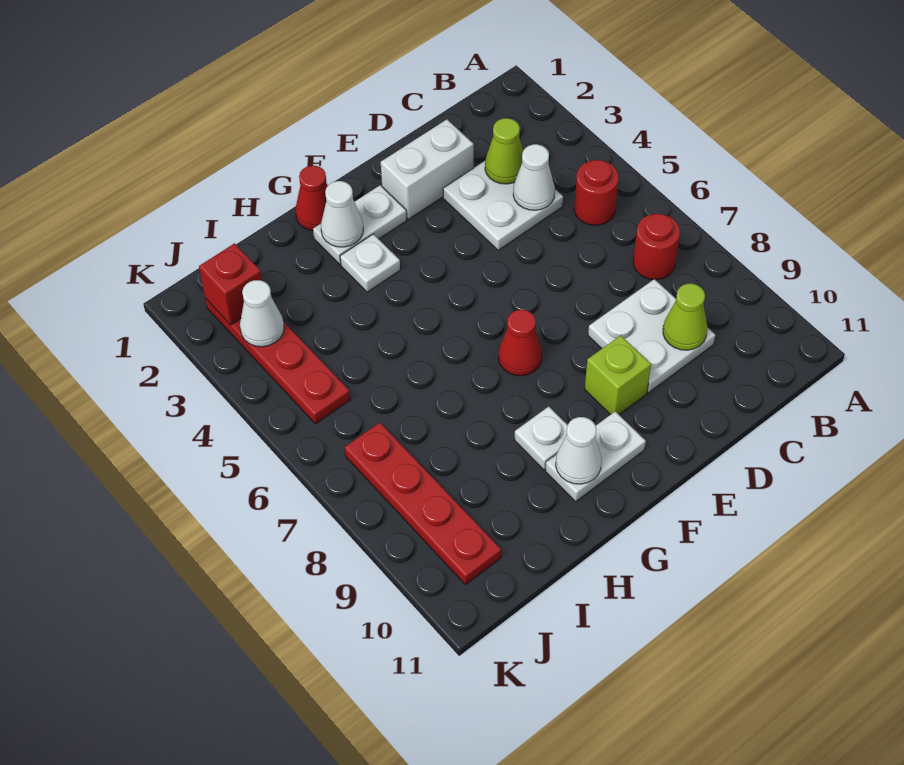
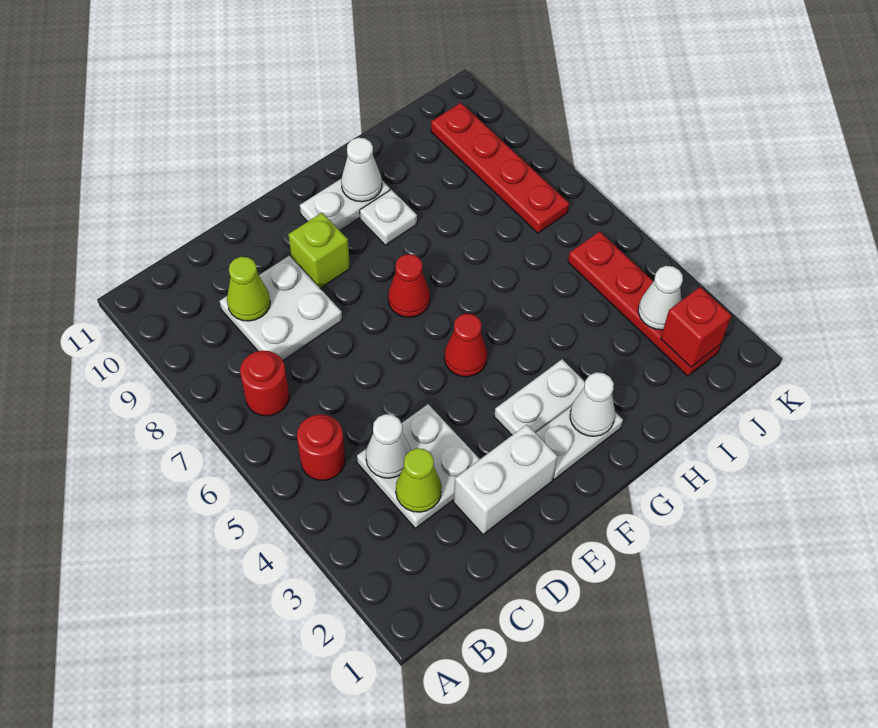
red 1x1 cone [295,166,328,230] -> red 1x1 cone moved to [444,314,487,377]
white 1x1 plate [340,234,400,292] -> white 1x2 plate [494,359,585,435]

